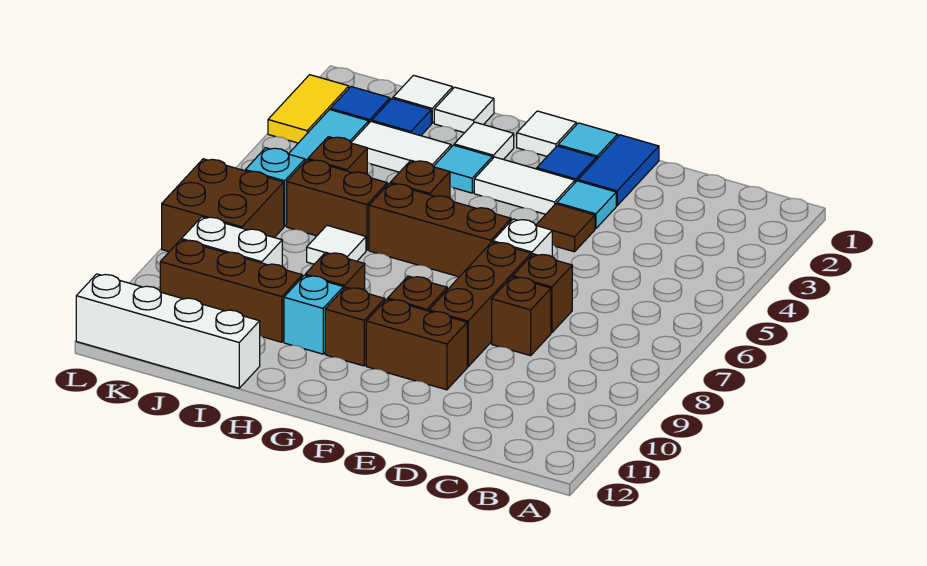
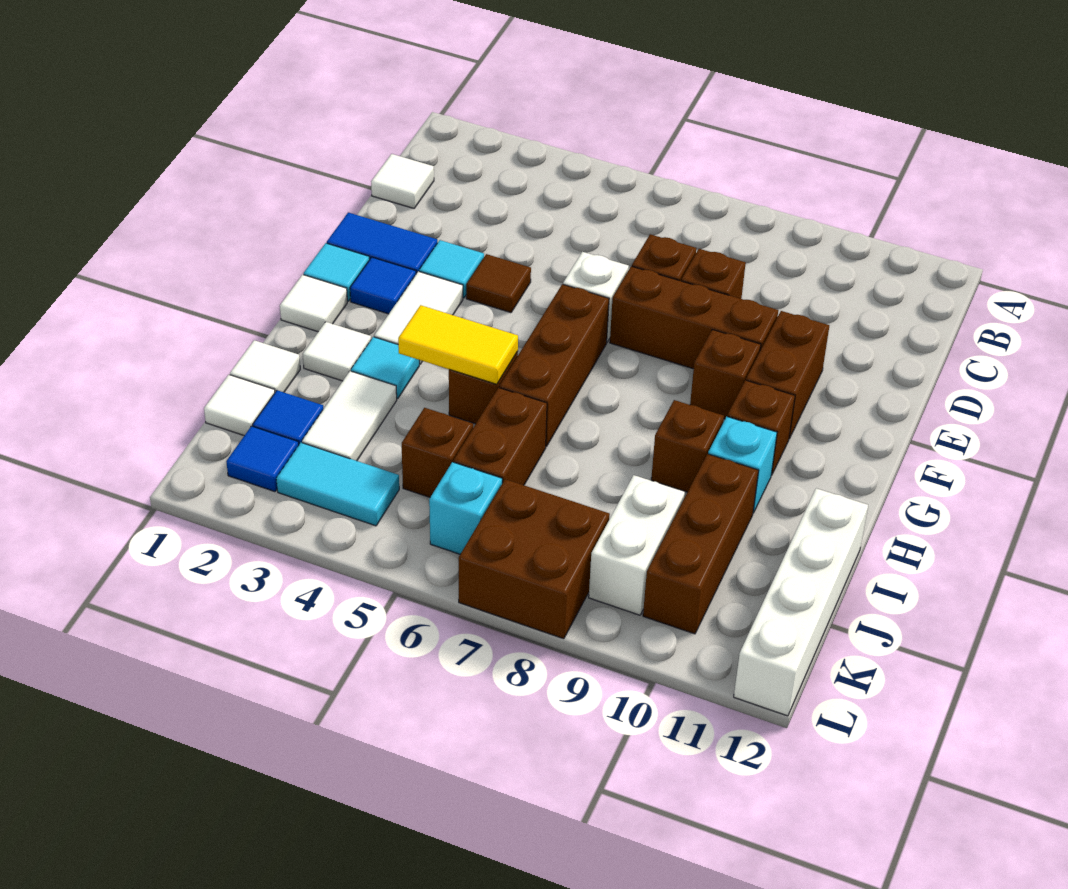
white 1x1 tile [307,225,366,264] -> white 1x1 tile moved to [371,154,434,208]
yellow 1x2 tile [268,75,349,143] -> yellow 1x2 tile moved to [398,305,518,384]

